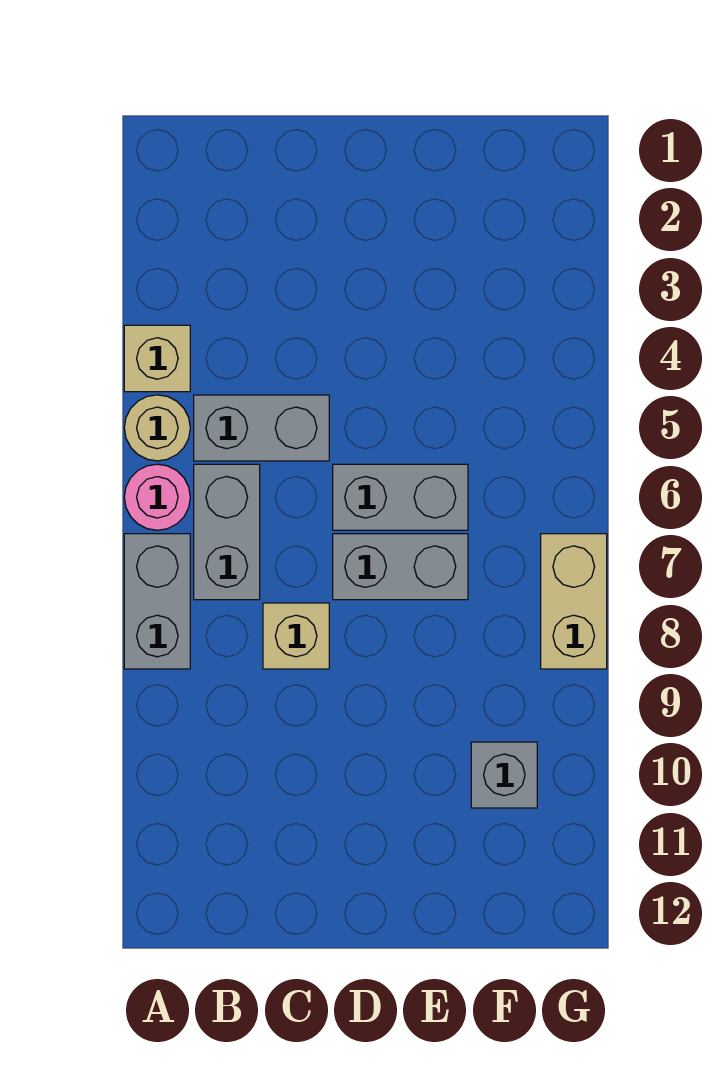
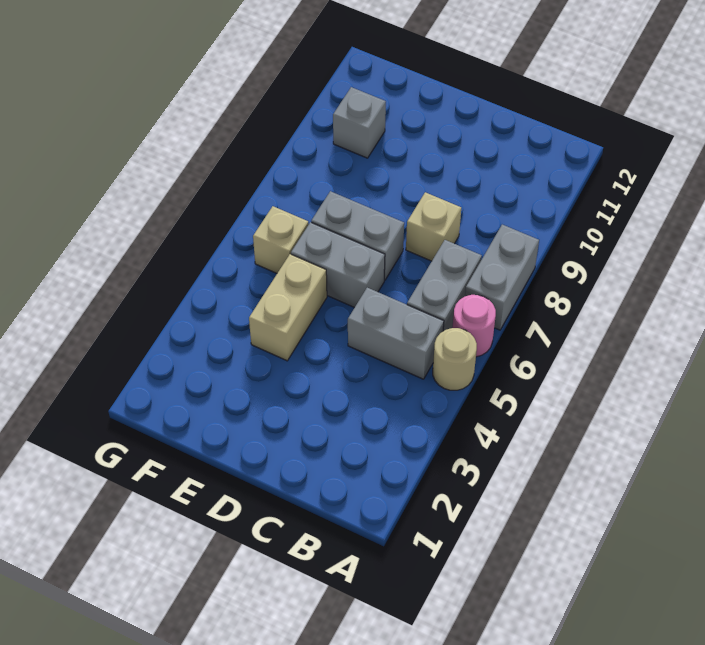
tan 1x1 brick [124,325,190,392] -> tan 1x1 brick moved to [253,206,309,273]
tan 1x2 brick [541,534,607,669] -> tan 1x2 brick moved to [249,254,327,361]

